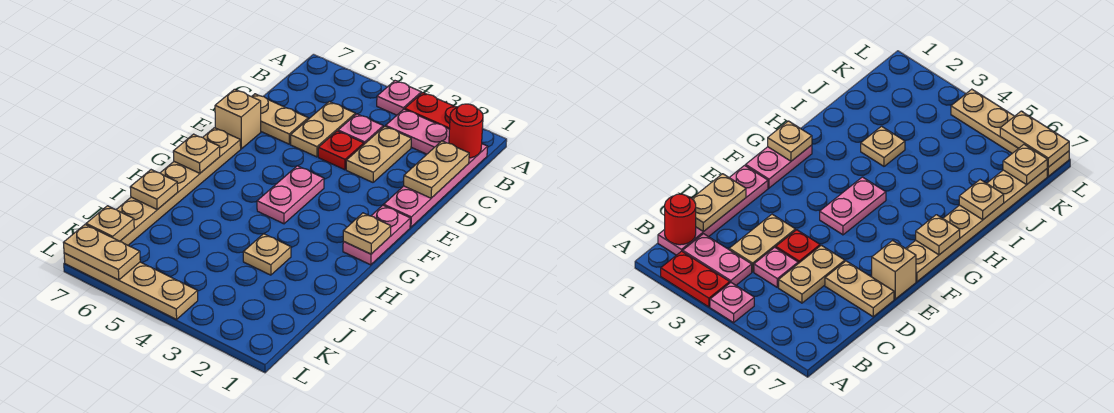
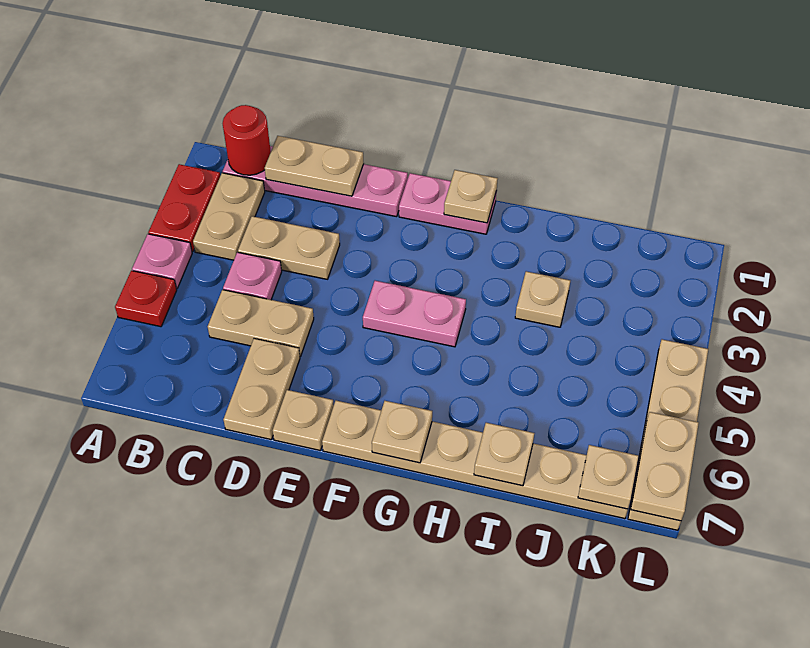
pink 1x2 plate [386,109,449,154] -> tan 1x2 plate [193,173,265,260]
red 1x1 plate [318,131,364,170] -> red 1x1 plate moved to [115,271,177,327]
tan 1x1 brick [215,89,261,149] -> tan 1x1 plate [273,390,334,450]

